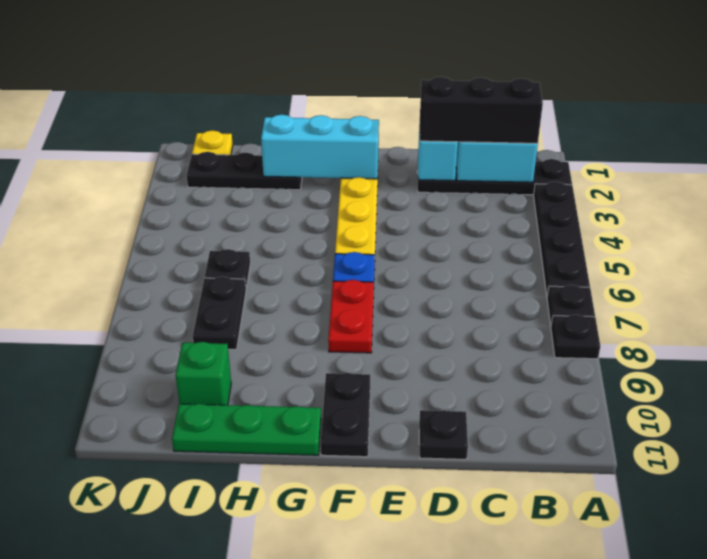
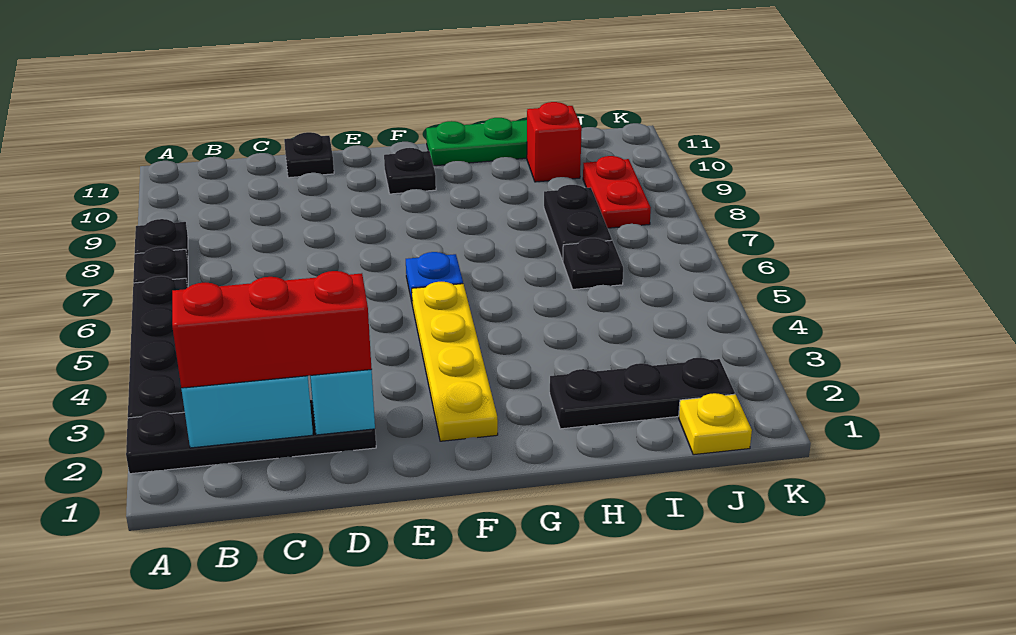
black 1x3 brick [420,77,543,143] -> red 1x3 brick [172,271,372,388]
cyan 1x3 brick [261,115,379,179] -> none
red 1x2 plate [328,280,374,353] -> red 1x2 plate moved to [583,156,651,228]
black 1x2 plate [321,373,370,457] -> black 1x1 plate [384,148,436,194]
green 1x1 brick [175,342,231,405] -> red 1x1 brick [527,102,582,182]

